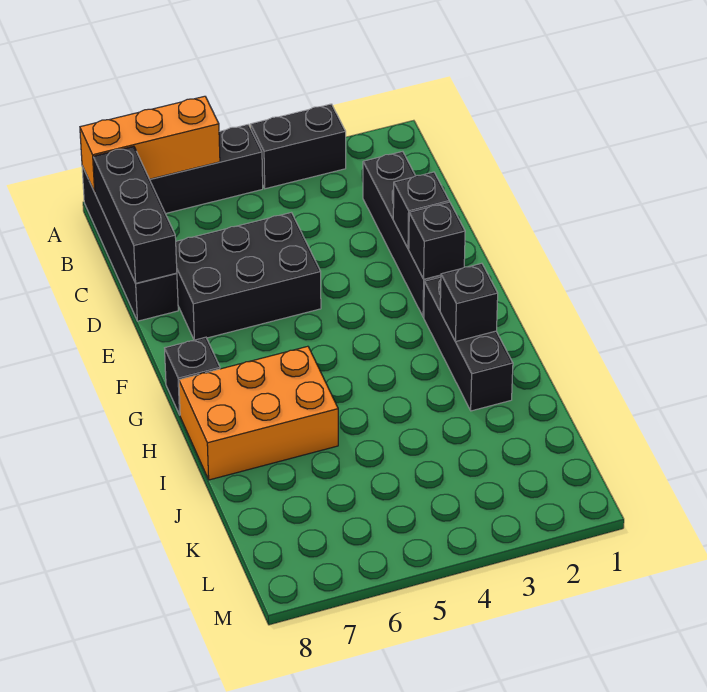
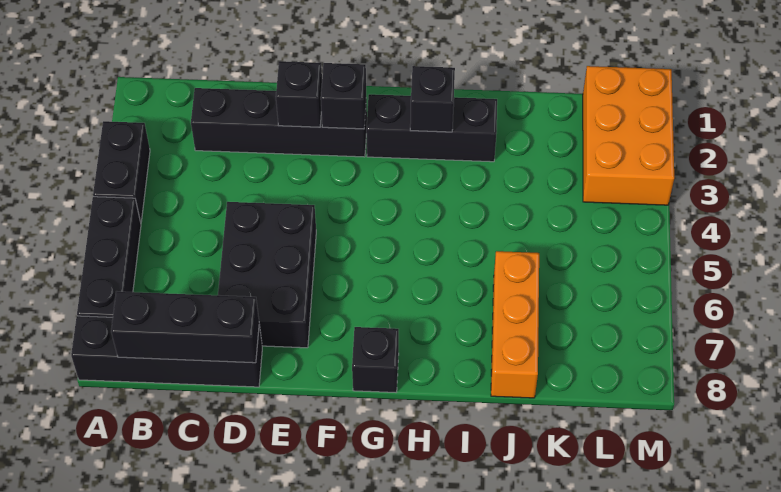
orange 1x3 brick [80,96,220,192] -> orange 1x3 brick moved to [491,251,539,398]
orange 2x3 brick [179,346,338,480] -> orange 2x3 brick moved to [583,66,674,205]

